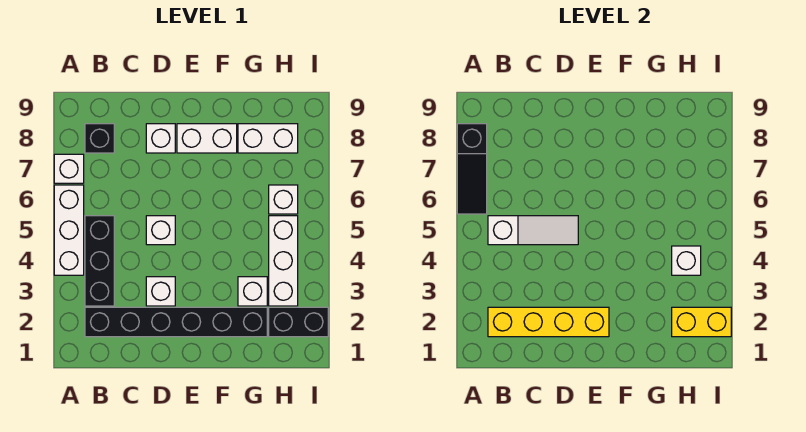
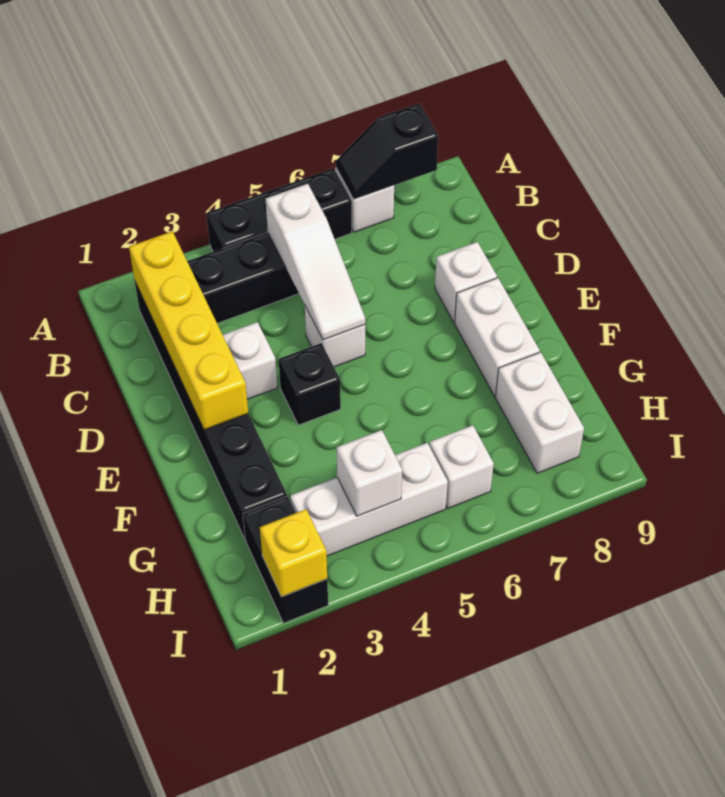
white 1x3 brick [54,185,84,275] -> black 1x3 brick [206,168,352,252]
black 1x3 slope [457,124,487,214] -> black 1x2 slope [336,103,438,199]
black 1x1 brick [85,124,114,153] -> black 1x1 brick moved to [279,343,341,425]
white 1x1 brick [238,277,267,306] -> none
yellow 1x2 brick [672,307,731,337] -> yellow 1x1 brick [260,509,327,597]

